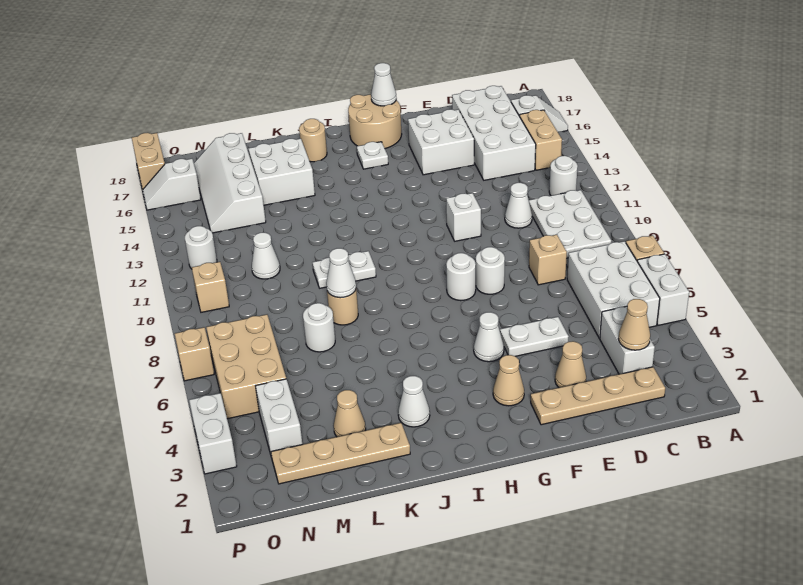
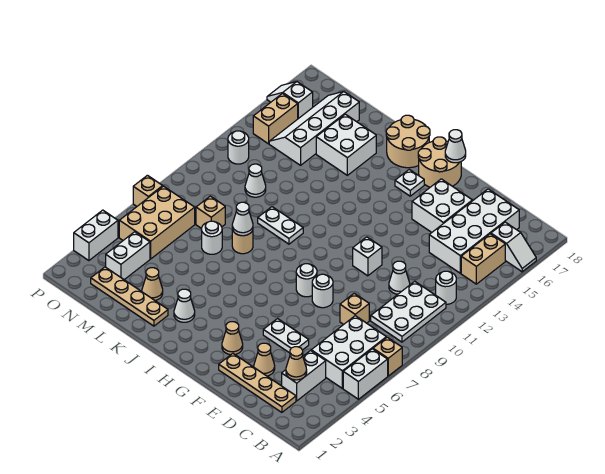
white 1x1 cone [474,312,504,362] -> none
tan 1x1 round brick [299,119,327,162] -> tan 2x2 round brick [386,115,430,168]
tan 1x1 brick [192,262,229,312] -> tan 1x1 brick moved to [196,196,225,229]
tan 1x2 brick [132,133,165,190] -> tan 1x2 brick moved to [253,94,298,144]

